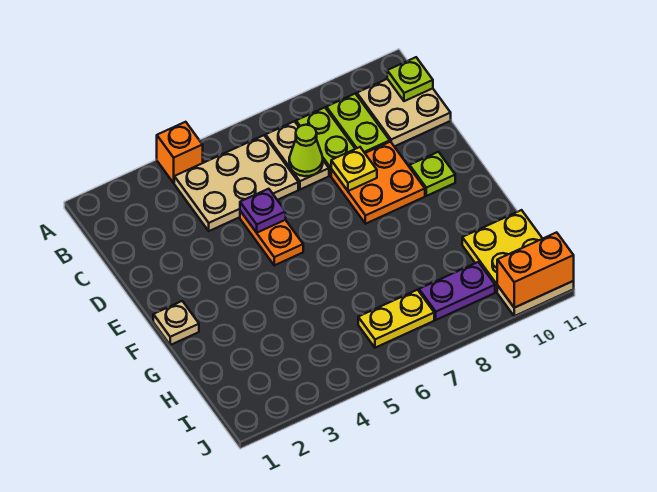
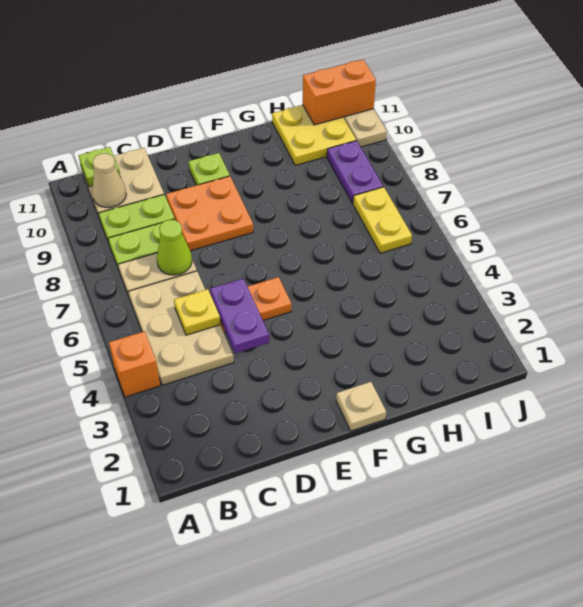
none -> tan 1x1 cone [92,153,126,208]
purple 1x1 plate [240,189,286,233] -> purple 1x2 plate [210,279,269,353]
yellow 1x1 plate [331,147,377,191] -> yellow 1x1 plate moved to [174,289,220,335]
orange 1x2 brick [497,232,574,308] -> orange 1x2 brick turned to [303,59,376,125]

